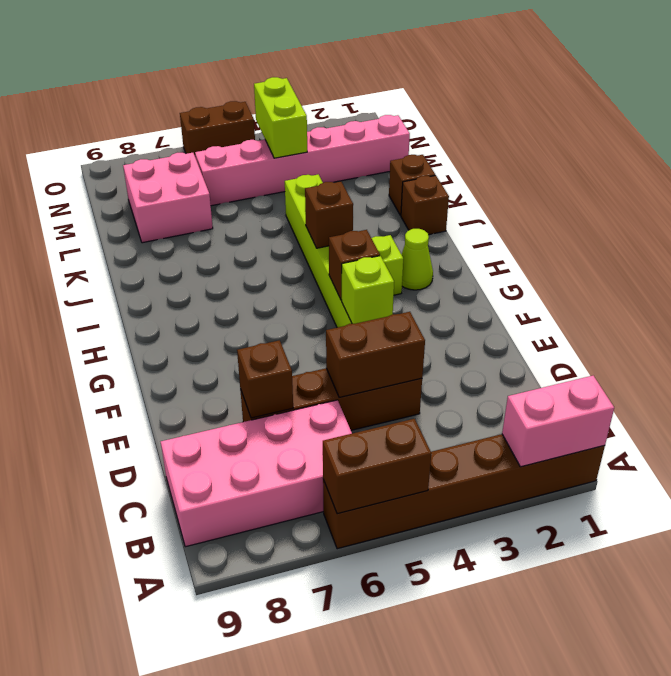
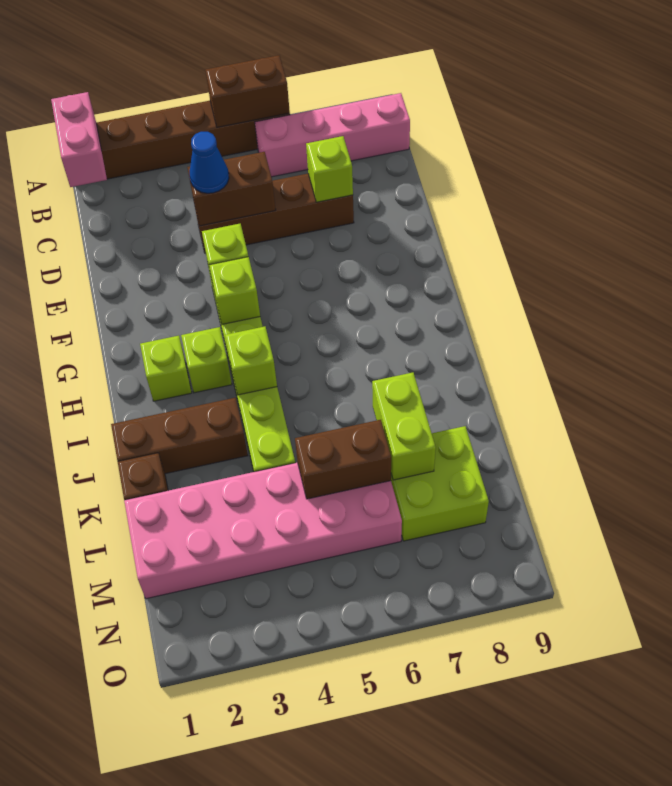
pink 1x2 brick [502,376,614,467] -> pink 1x2 brick turned to [51,92,107,187]
pink 2x4 brick [161,400,352,547] -> pink 1x4 brick [255,93,410,177]
none -> blue 1x1 cone [190,132,229,193]
brown 1x1 brick [237,340,293,418] -> lime 1x1 brick [306,136,353,202]
brown 1x1 brick [329,230,380,300] -> lime 1x1 brick [209,257,260,324]
lime 1x1 cone [402,229,433,290] -> lime 1x1 brick [140,336,192,401]
brown 1x1 brick [305,182,353,248] -> lime 1x1 brick [225,326,277,395]
brown 1x1 brick [401,175,449,235] -> brown 1x3 brick [111,398,248,474]
pink 2x2 brick [123,153,213,243] -> lime 2x2 brick [391,426,489,541]
pink 1x6 brick [195,115,410,206] -> pink 2x6 brick [124,463,402,599]
lime 1x2 brick [254,77,307,158] -> lime 1x2 brick moved to [372,372,436,480]
brown 1x2 brick [180,101,255,158] -> brown 1x2 brick moved to [295,420,391,499]

